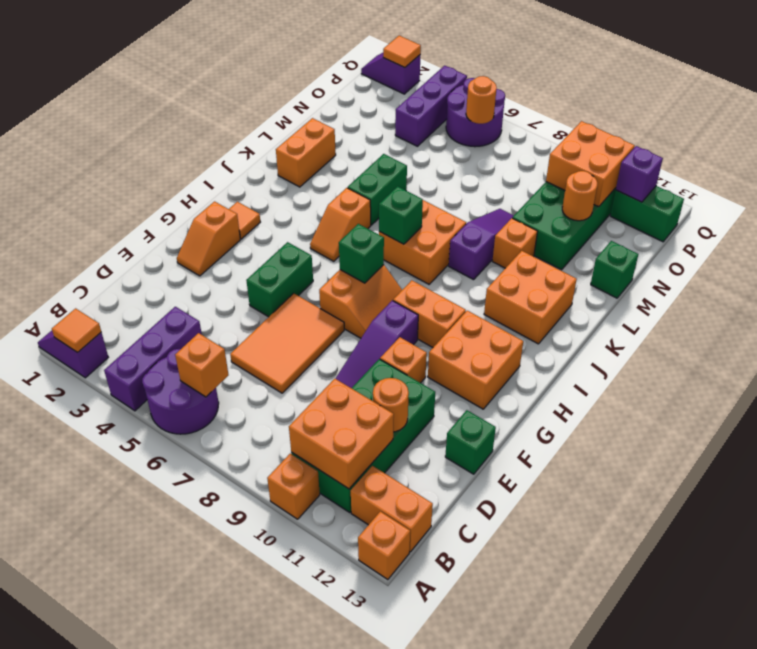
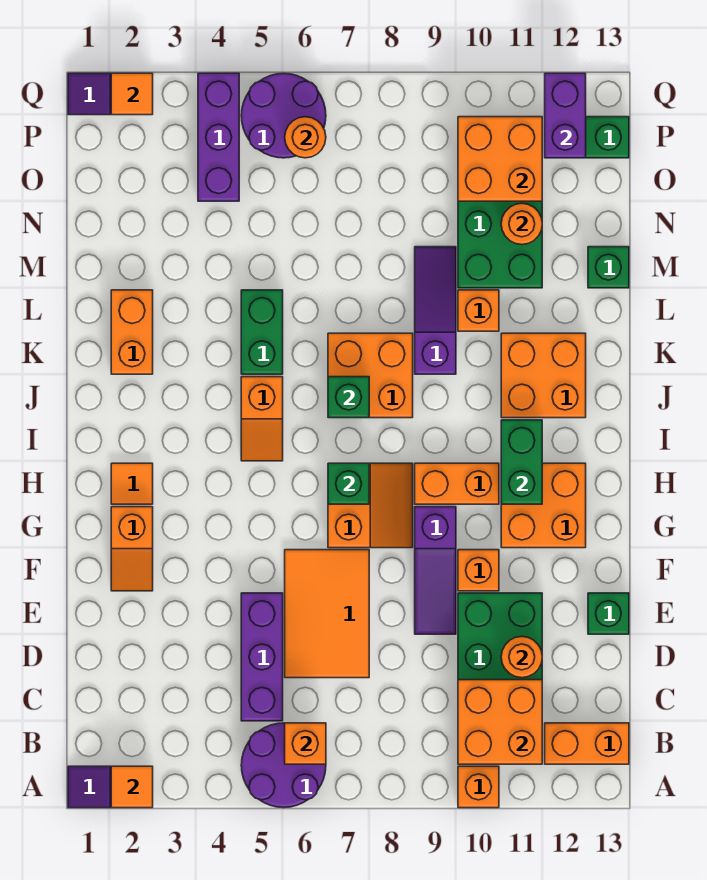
purple 1x3 brick [104,307,202,411] -> purple 1x3 brick moved to [241,593,283,721]
orange 1x1 brick [358,511,410,580] -> none
green 1x2 brick [246,242,313,317] -> green 1x2 brick moved to [501,420,542,504]
purple 1x1 brick [616,146,663,202] -> purple 1x2 brick [545,73,586,158]

